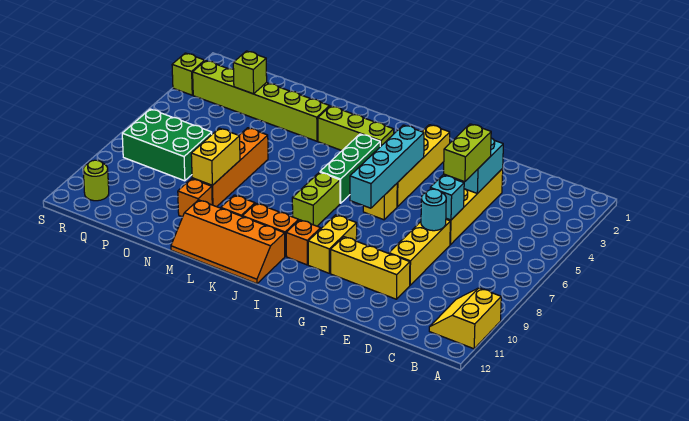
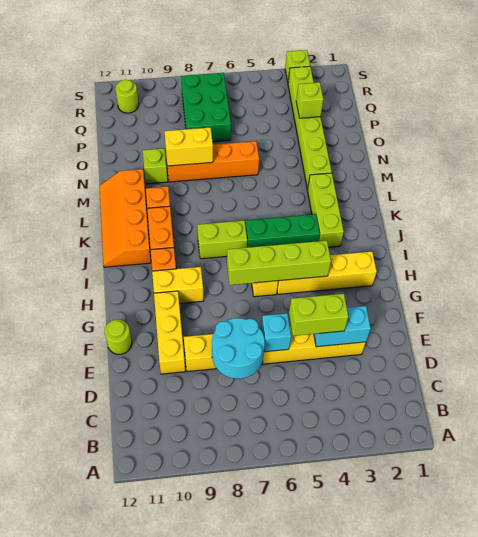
yellow 2x2 slope [429,288,501,349] -> none
cyan 1x1 round brick [421,189,446,231] -> cyan 2x2 round brick [212,318,265,379]
none -> lime 1x1 round brick [105,320,132,354]
cyan 1x4 brick [350,125,424,208] -> lime 1x4 brick [227,241,331,285]
orange 1x1 brick [178,179,212,217] -> lime 1x1 brick [143,148,168,184]

